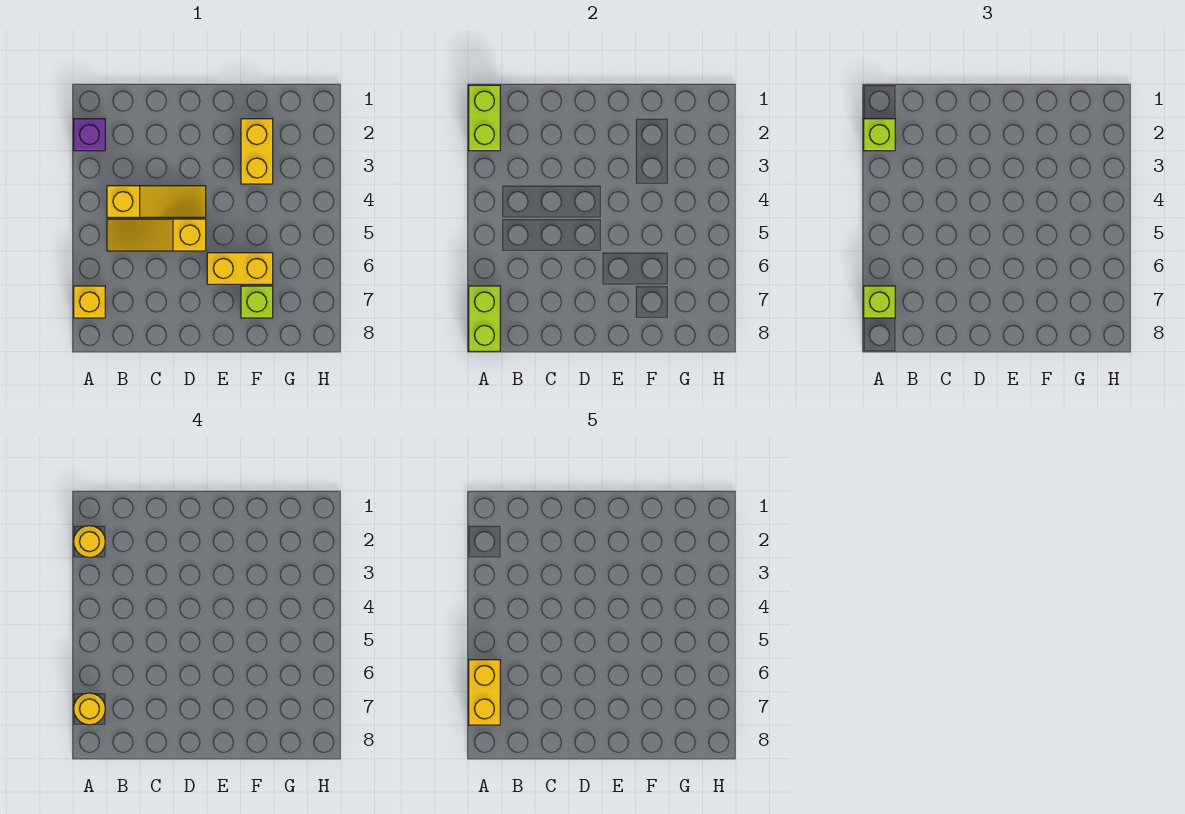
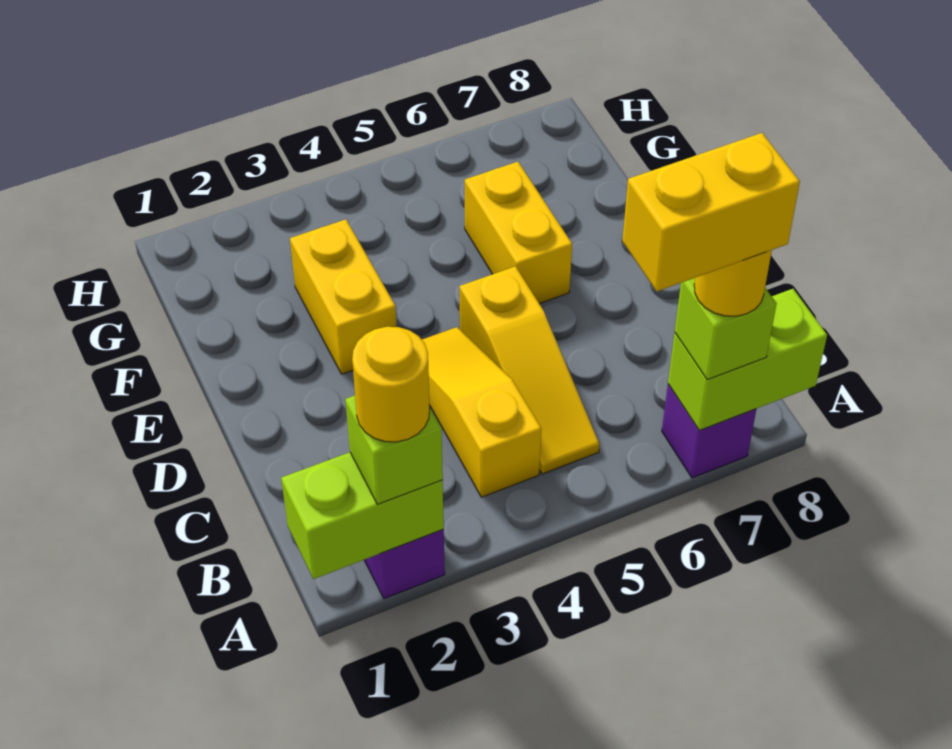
yellow 1x1 brick [74,286,105,318] -> purple 1x1 brick [662,384,756,478]
yellow 1x2 brick [241,119,273,184] -> yellow 1x2 brick turned to [290,219,396,374]
lime 1x1 brick [241,286,273,318] -> none

